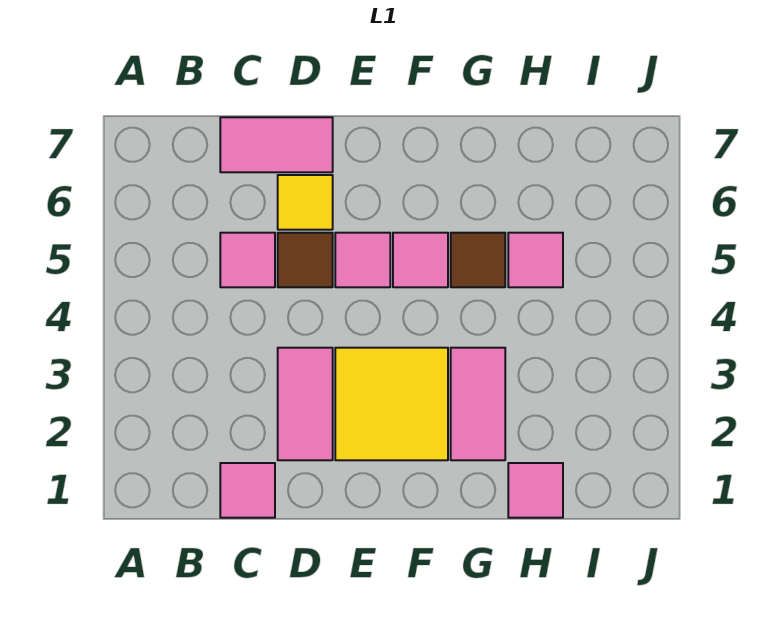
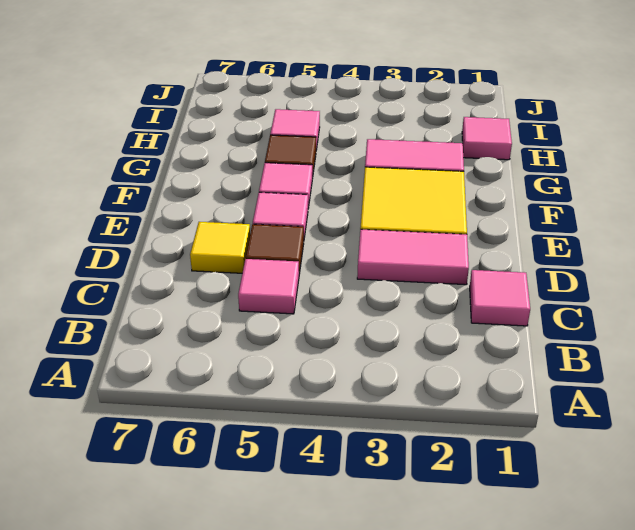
pink 1x2 tile [220,117,333,172] -> none

